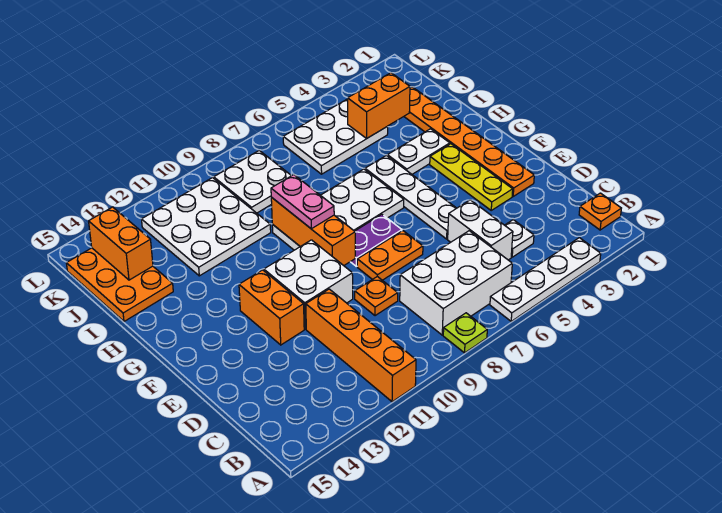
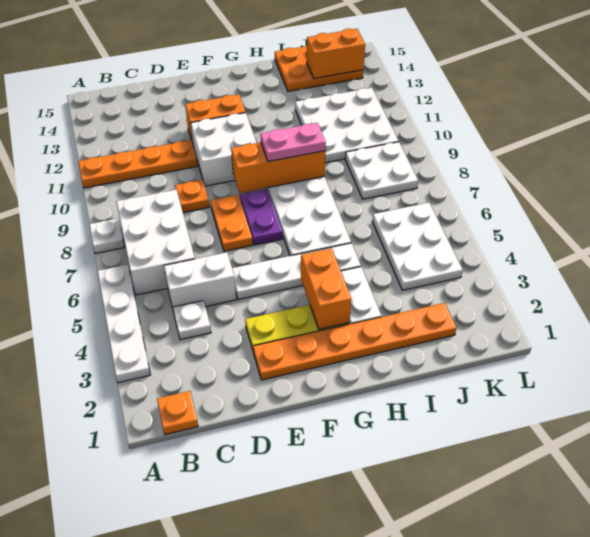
lime 1x1 plate [443,313,487,353] -> white 1x1 plate [89,218,124,253]
orange 1x4 brick [306,289,416,402] -> orange 1x4 plate [78,140,198,188]
orange 1x2 brick [348,73,410,138] -> orange 1x2 brick moved to [301,248,351,330]

